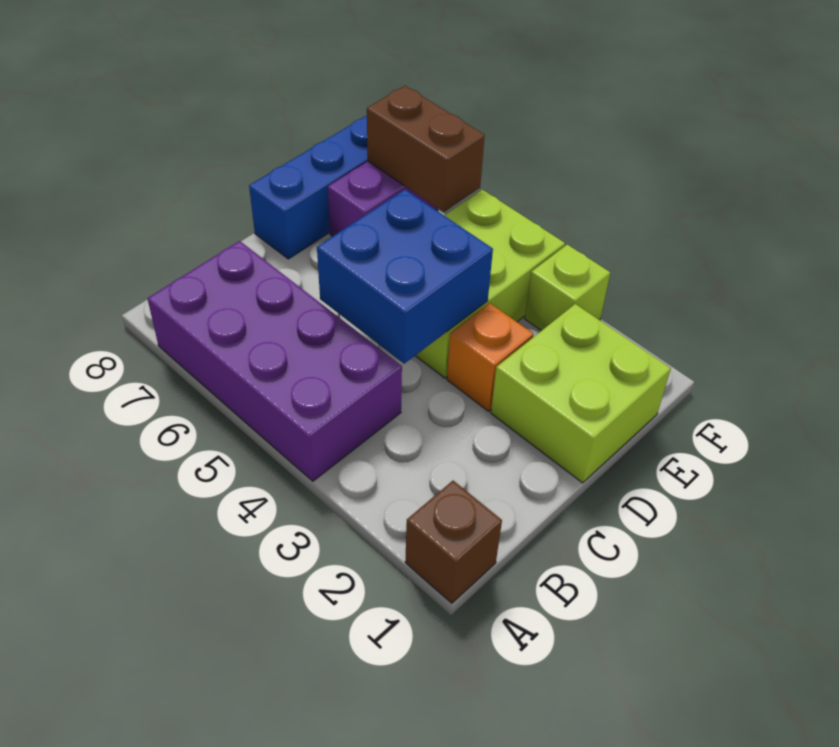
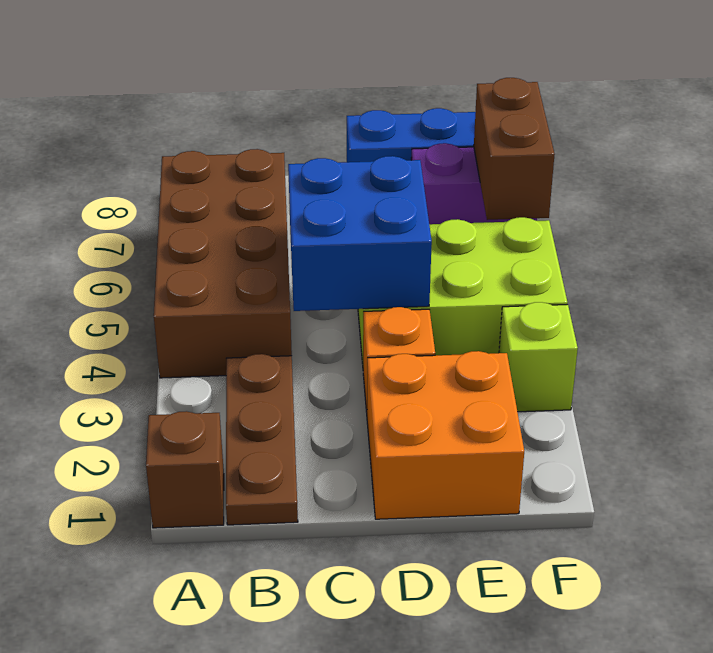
purple 2x4 brick [147,241,402,481] -> brown 2x4 brick [154,149,292,378]
none -> brown 1x3 plate [226,354,298,525]
lime 2x2 brick [491,304,671,483] -> orange 2x2 brick [367,351,524,519]

